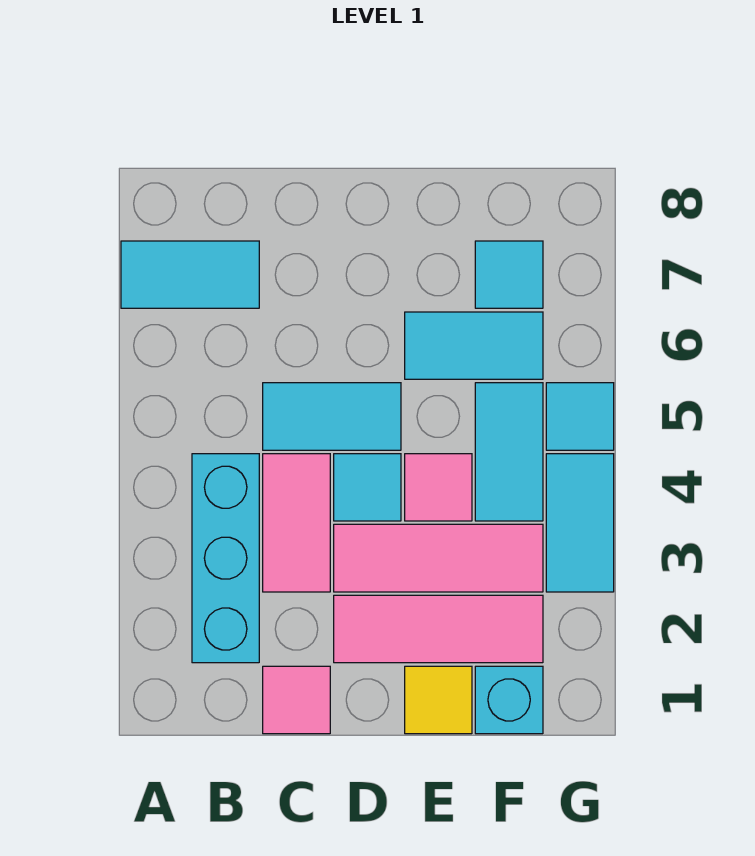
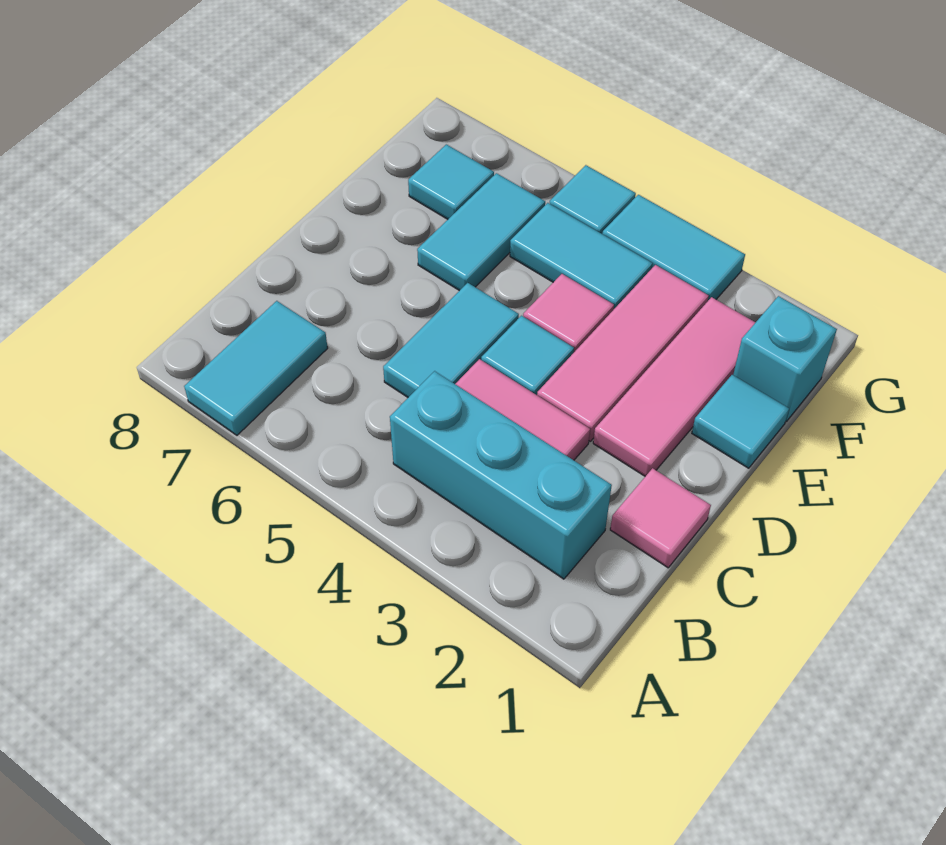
yellow 1x1 tile [405,666,472,734] -> cyan 1x1 tile [692,375,789,468]

